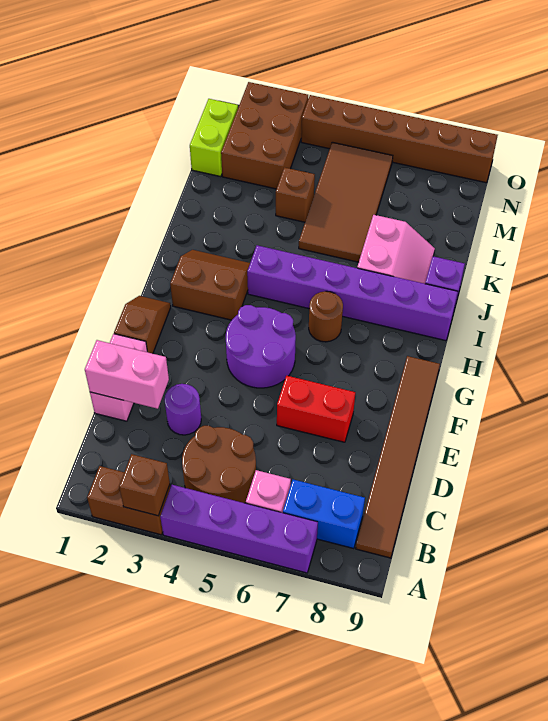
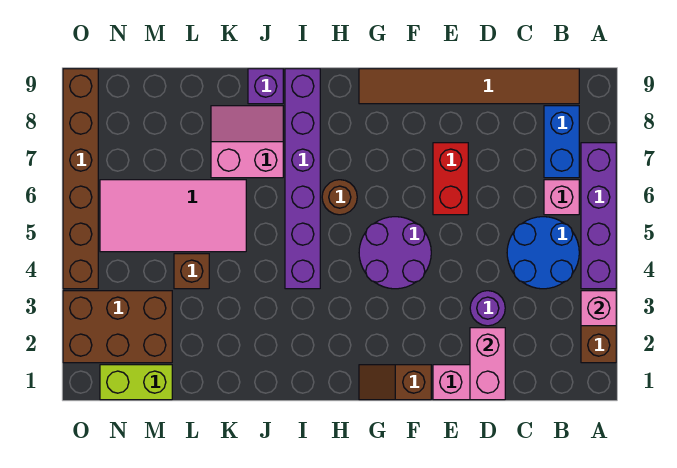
brown 1x1 brick [119,454,170,516] -> pink 1x1 brick [581,291,616,326]
brown 2x2 round brick [182,426,256,503] -> blue 2x2 round brick [507,217,579,289]
brown 2x2 slope [170,250,250,320] -> none
brown 2x4 tile [299,142,393,262] -> pink 2x4 tile [100,180,246,252]

